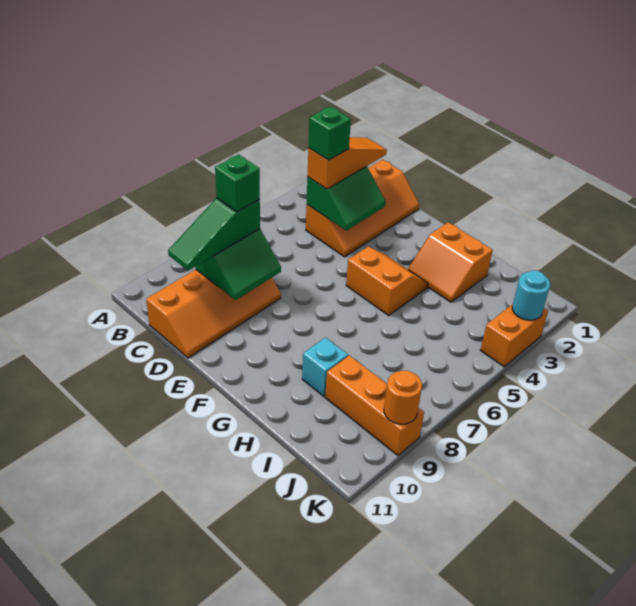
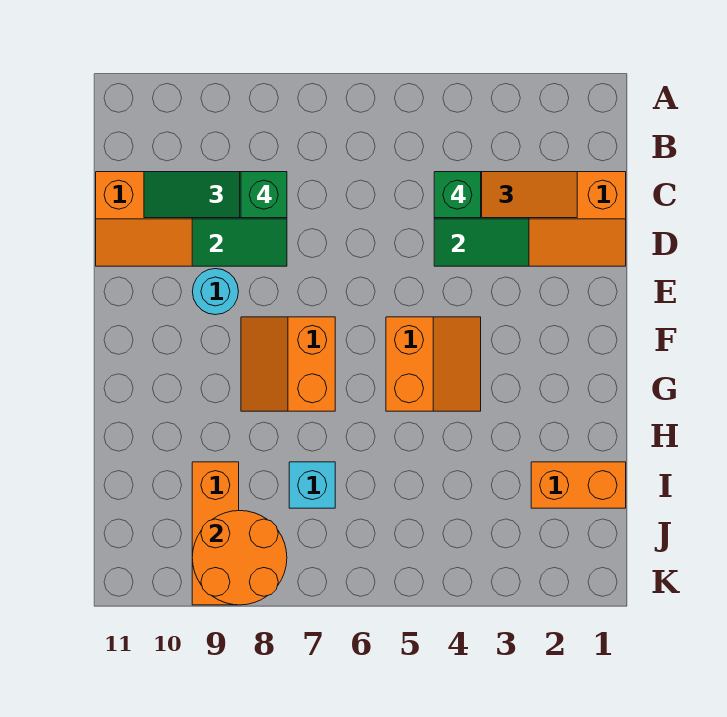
orange 2x2 slope [408,222,493,302] -> orange 2x2 slope moved to [241,317,335,411]
cyan 1x1 brick [302,338,348,397] -> cyan 1x1 brick moved to [289,462,335,508]
orange 1x2 brick [481,304,548,367] -> orange 1x2 brick moved to [531,462,626,508]
cyan 1x1 round brick [512,271,550,320] -> cyan 1x1 round brick moved to [192,269,238,315]
orange 1x1 round brick [384,370,422,424] -> orange 2x2 round brick [192,511,287,605]

